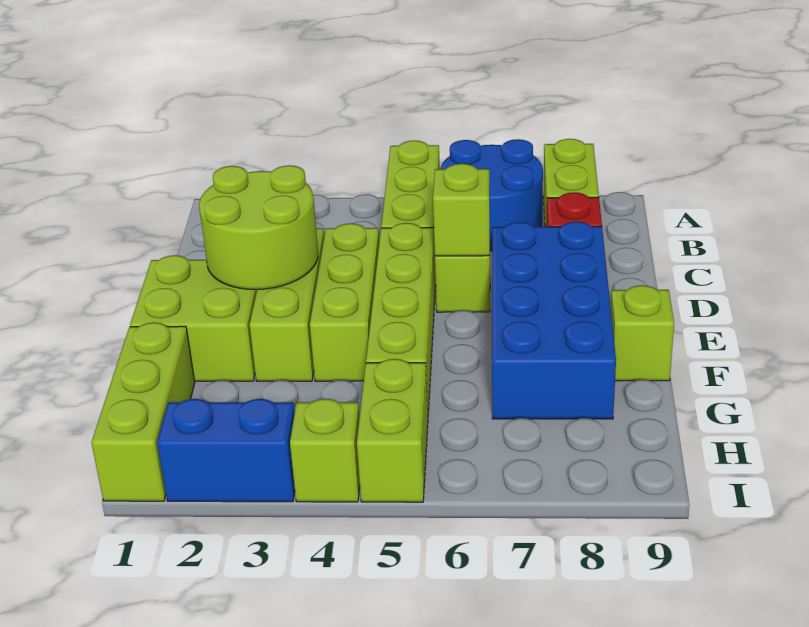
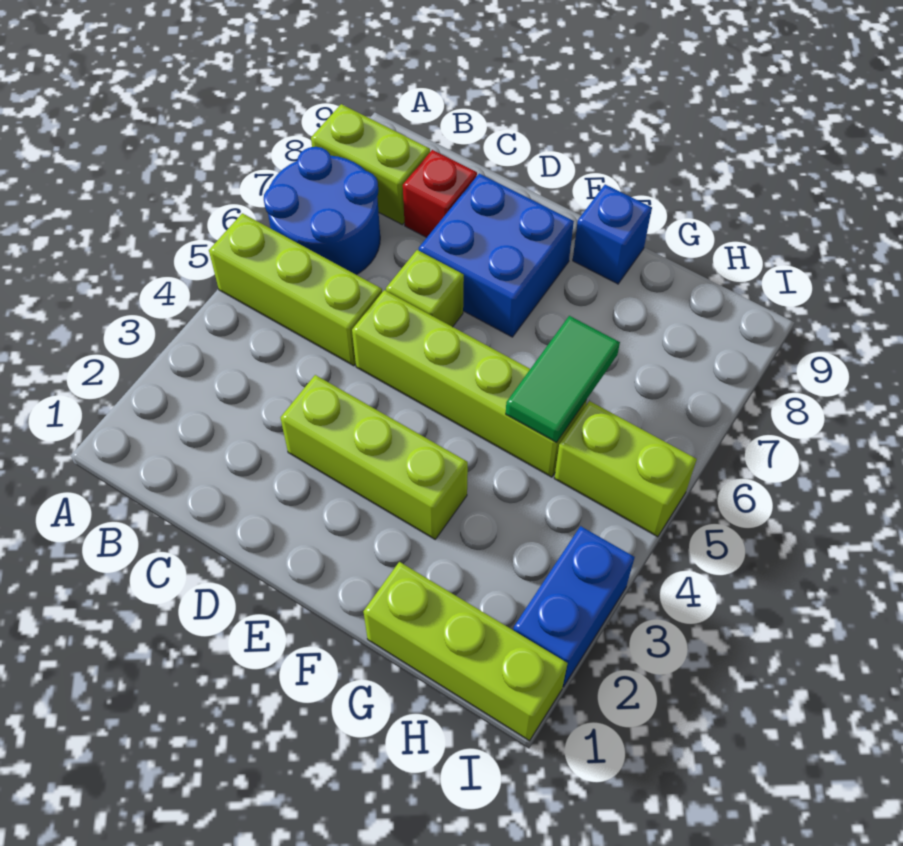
lime 2x2 round brick [199,165,318,290] -> none
lime 1x3 brick [310,223,379,381] -> none
lime 1x1 brick [433,164,490,256] -> none
blue 2x4 brick [492,222,616,419] -> blue 2x2 brick [419,174,574,337]
lime 2x2 brick [130,255,257,381] -> none
lime 1x1 brick [611,285,674,381] -> blue 1x1 brick [573,185,652,284]
none -> green 1x2 tile [506,316,620,443]
lime 1x1 brick [290,399,360,502] -> none

